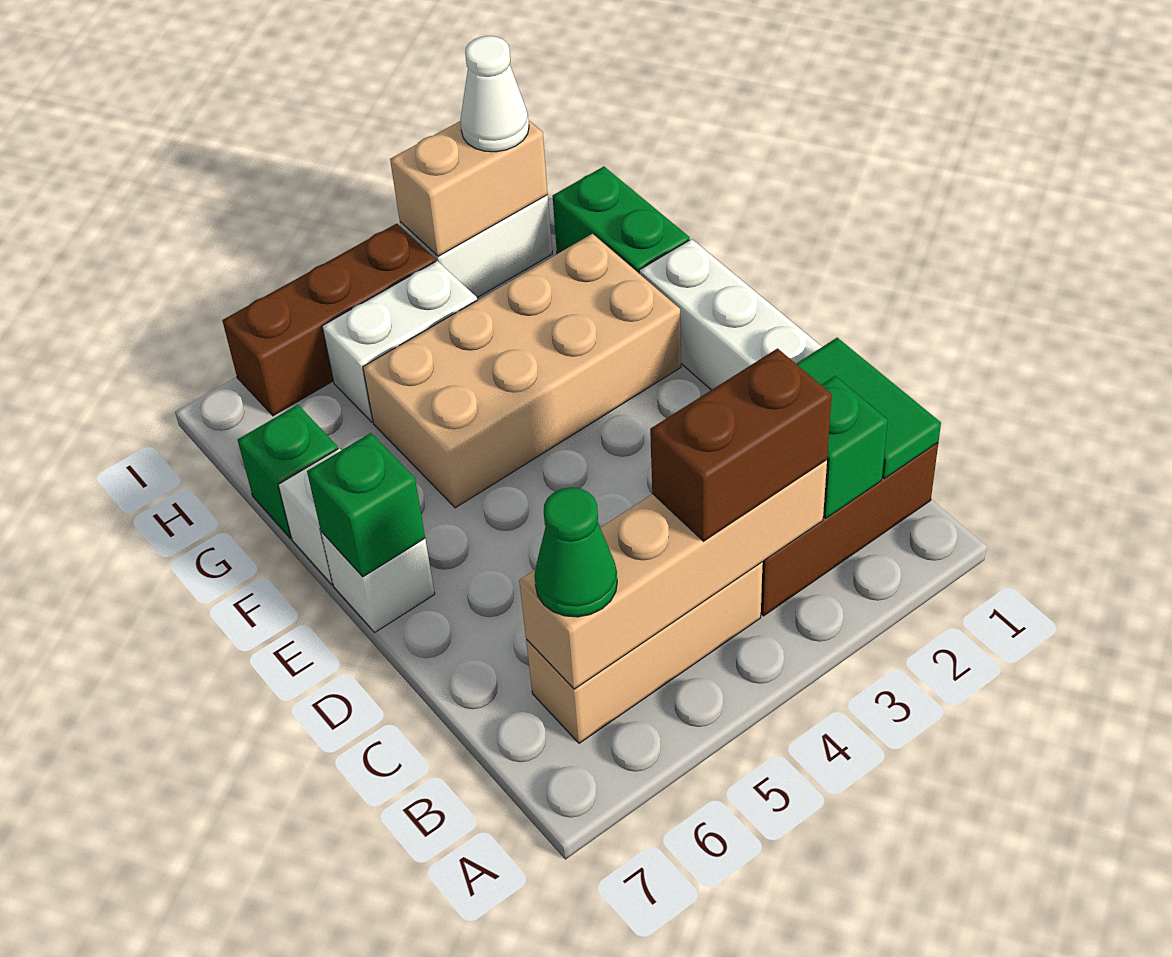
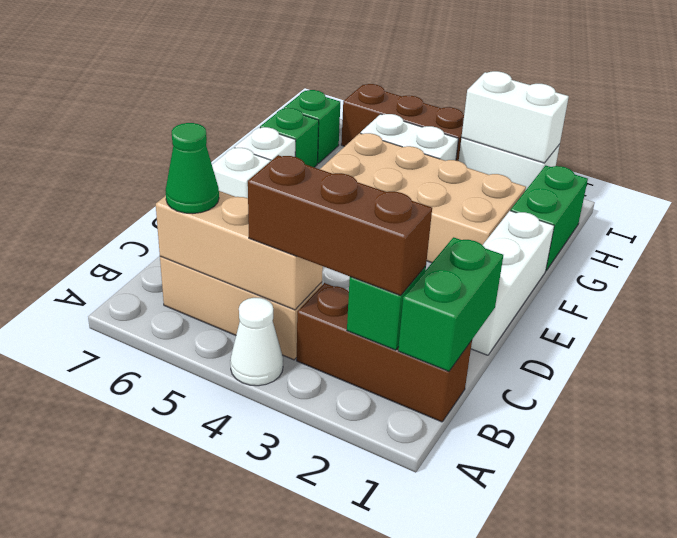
green 1x2 tile [796,338,941,479] -> green 1x2 brick [398,237,503,371]
tan 1x4 brick [519,460,827,689] -> tan 1x3 brick [156,191,323,310]
brown 1x2 brick [650,349,832,541] -> brown 1x3 brick [248,155,432,295]
green 1x1 brick [307,433,425,577] -> green 1x1 brick moved to [284,90,340,163]
tan 1x2 brick [390,121,548,256] -> white 1x2 brick [462,71,569,163]
white 1x1 cone [460,36,529,152] -> white 1x1 cone moved to [230,298,283,386]

